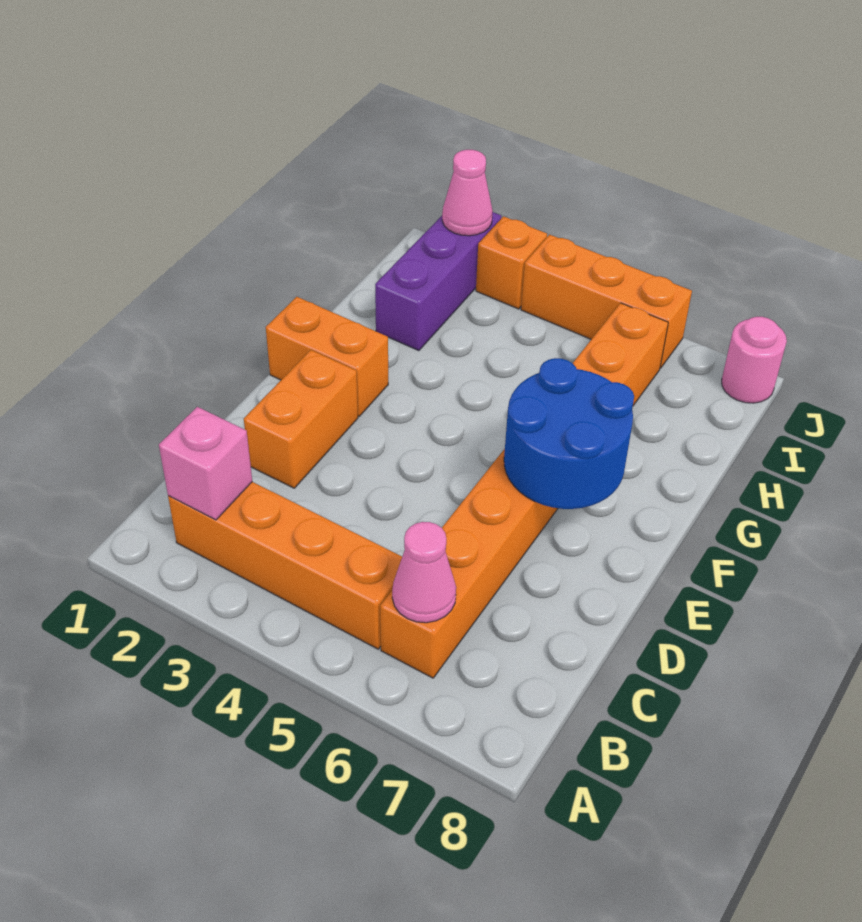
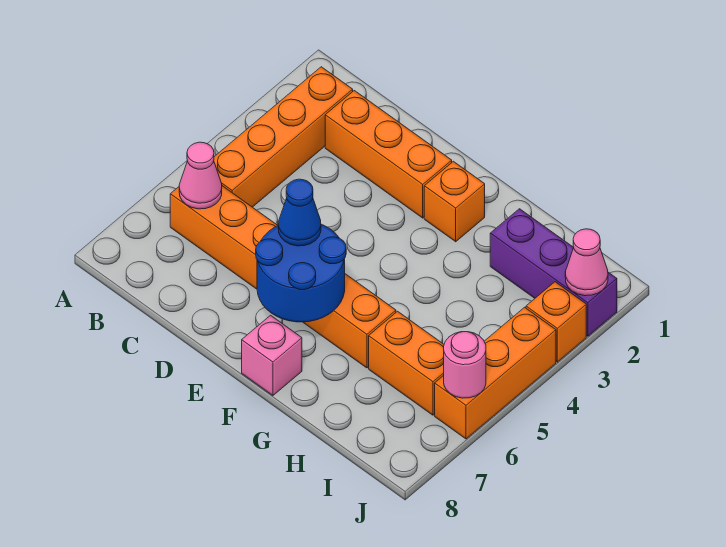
pink 1x1 brick [159,407,252,520] -> pink 1x1 brick moved to [242,315,302,395]
orange 1x2 brick [244,350,358,488] -> orange 1x3 brick [325,91,452,218]
none -> blue 1x1 cone [278,179,321,246]
orange 1x2 brick [266,297,388,416] -> orange 1x1 brick [424,161,485,242]
pink 1x1 round brick [722,317,787,403] -> pink 1x1 round brick moved to [444,332,486,398]

